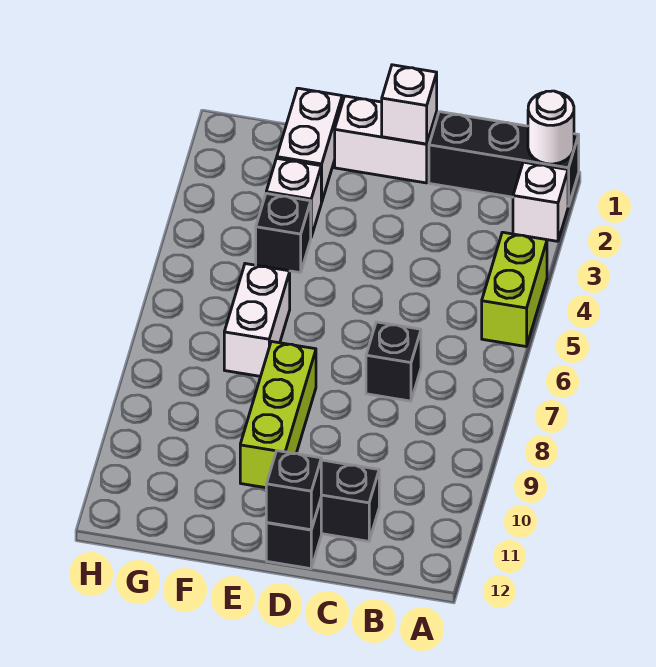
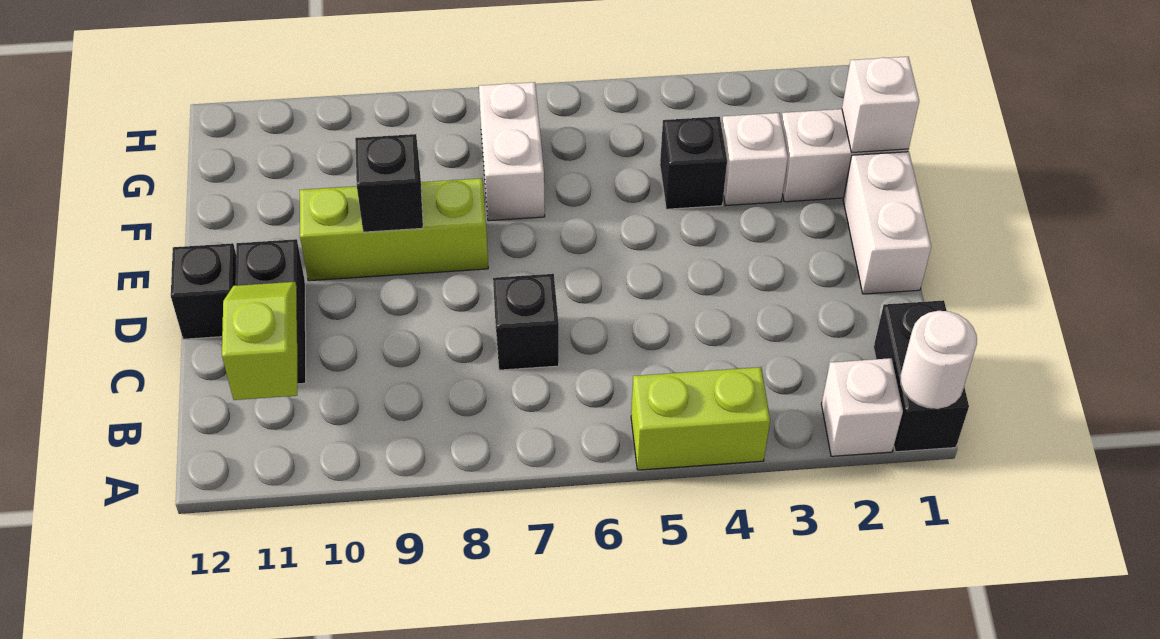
black 1x3 brick [429,112,579,206] -> black 1x2 brick [874,300,969,452]
none -> lime 1x2 slope [222,282,297,400]
white 1x1 brick [382,65,437,144] -> white 1x1 brick moved to [842,57,919,152]
black 1x1 brick [266,451,321,530] -> black 1x1 brick moved to [355,134,423,232]
white 1x2 brick [224,264,290,376] -> white 1x2 brick turned to [479,82,545,221]

